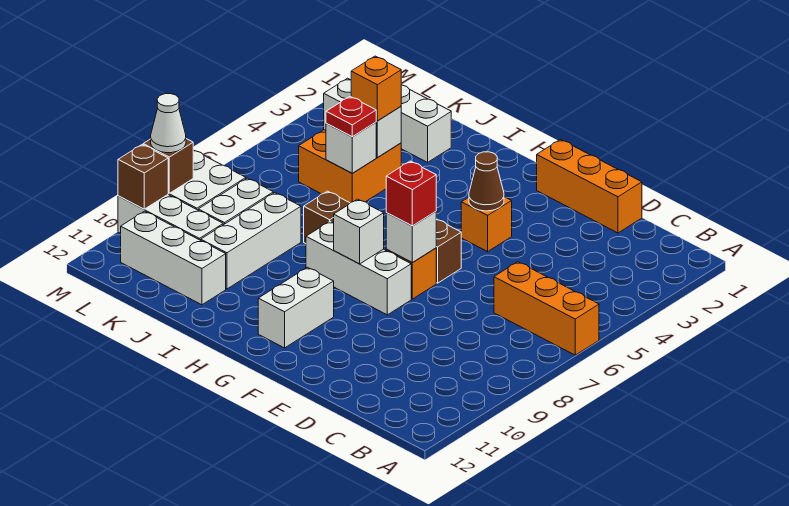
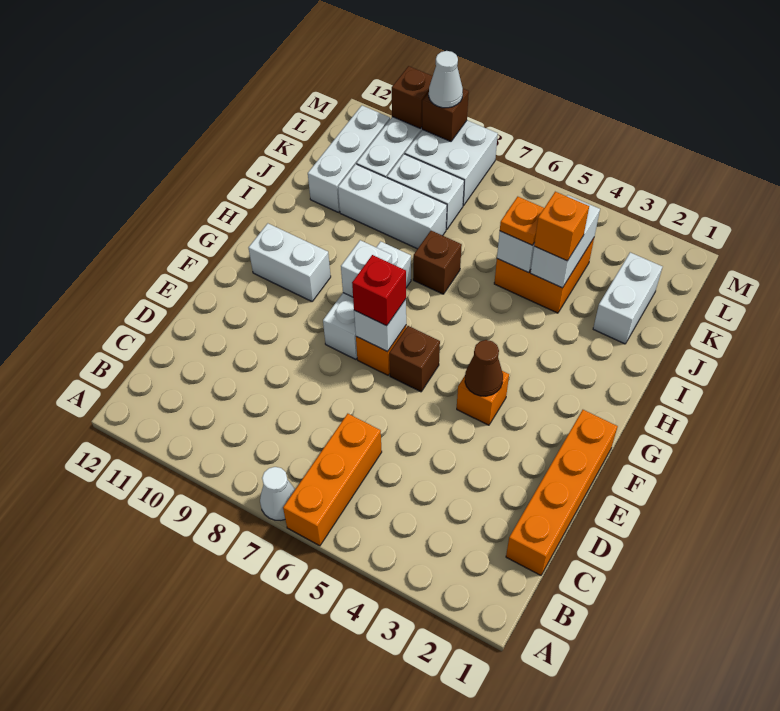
none -> white 1x1 cone [260,467,295,520]
orange 1x3 brick [537,140,642,233] -> orange 1x4 brick [506,410,618,575]
red 1x1 plate [326,97,376,137] -> orange 1x1 plate [500,197,544,245]

